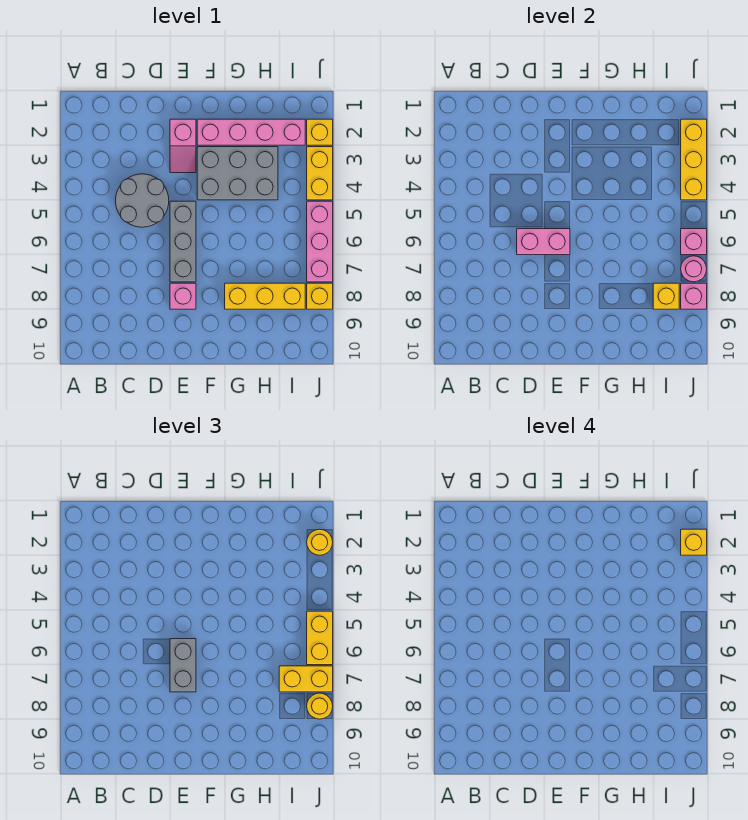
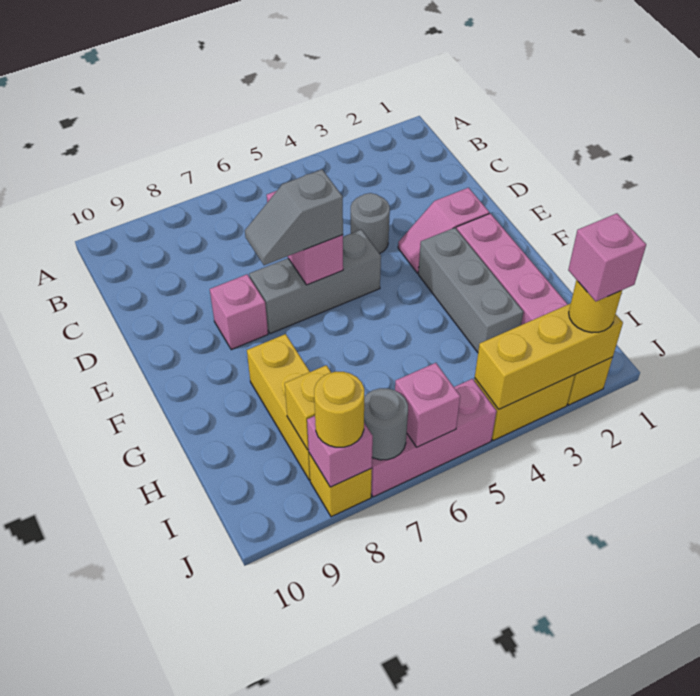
grey 2x2 round brick [116,174,169,227] -> grey 1x1 round brick [351,193,390,254]
grey 1x2 brick [170,639,196,692] -> grey 1x2 slope [245,170,343,265]
grey 2x3 brick [197,147,278,200] -> grey 1x3 brick [418,228,523,352]
yellow 1x2 brick [279,666,333,692] -> none
yellow 1x1 brick [681,529,707,555] -> pink 1x1 brick [568,213,646,301]
yellow 1x2 brick [307,611,333,665] -> none
pink 1x1 round brick [681,256,707,282] -> grey 1x1 round brick [364,388,408,460]

